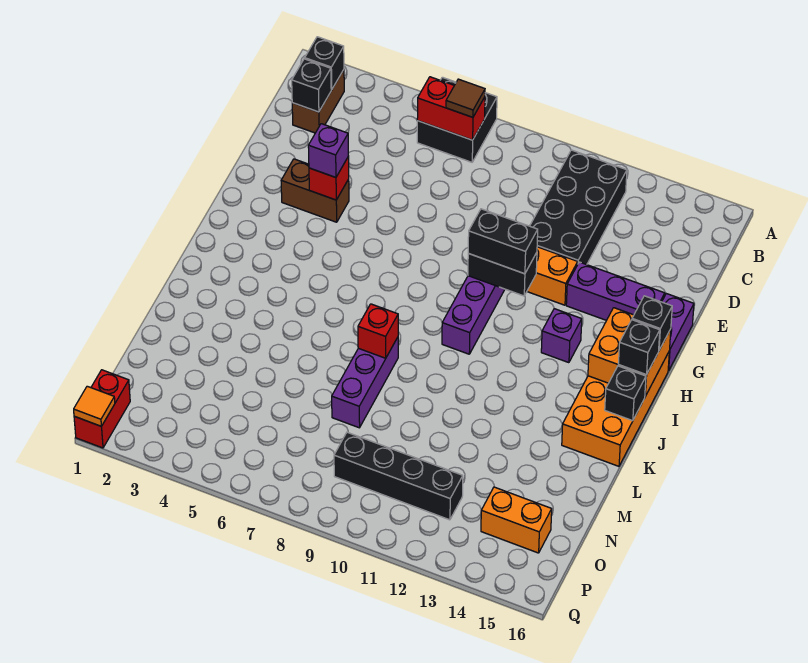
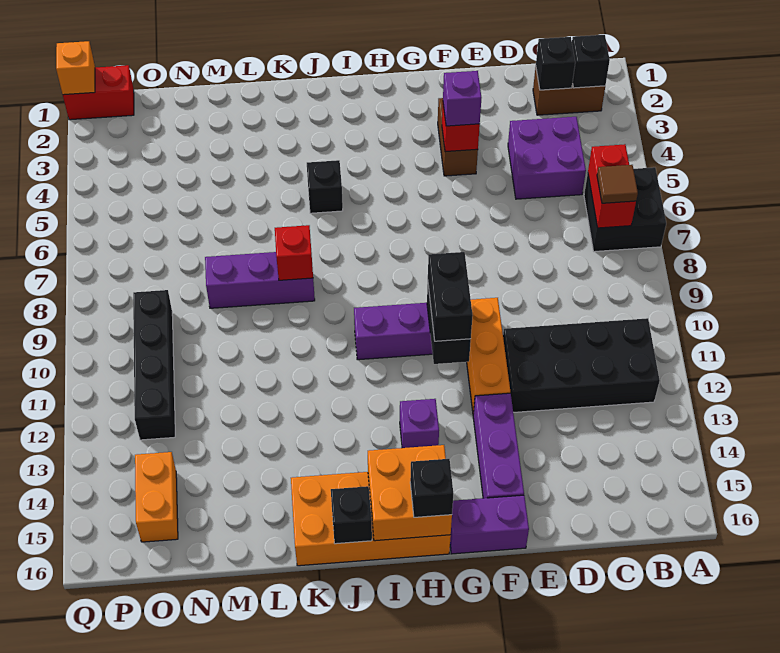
none -> purple 2x2 brick [508,117,586,199]
black 1x1 brick [618,320,660,375] -> black 1x1 brick moved to [307,160,343,213]
orange 1x1 tile [74,386,115,426] -> orange 1x1 brick [56,41,95,95]

